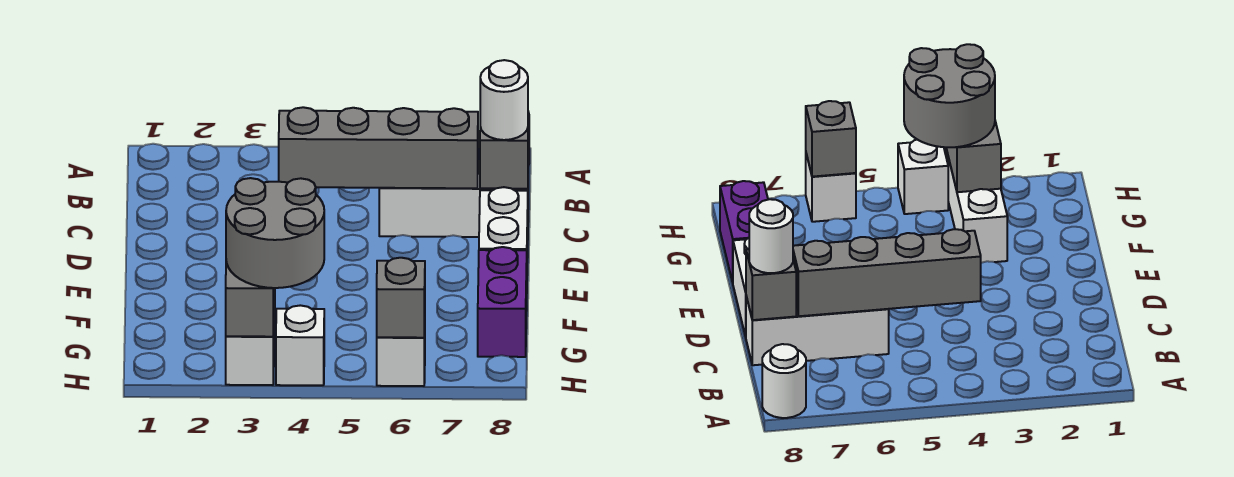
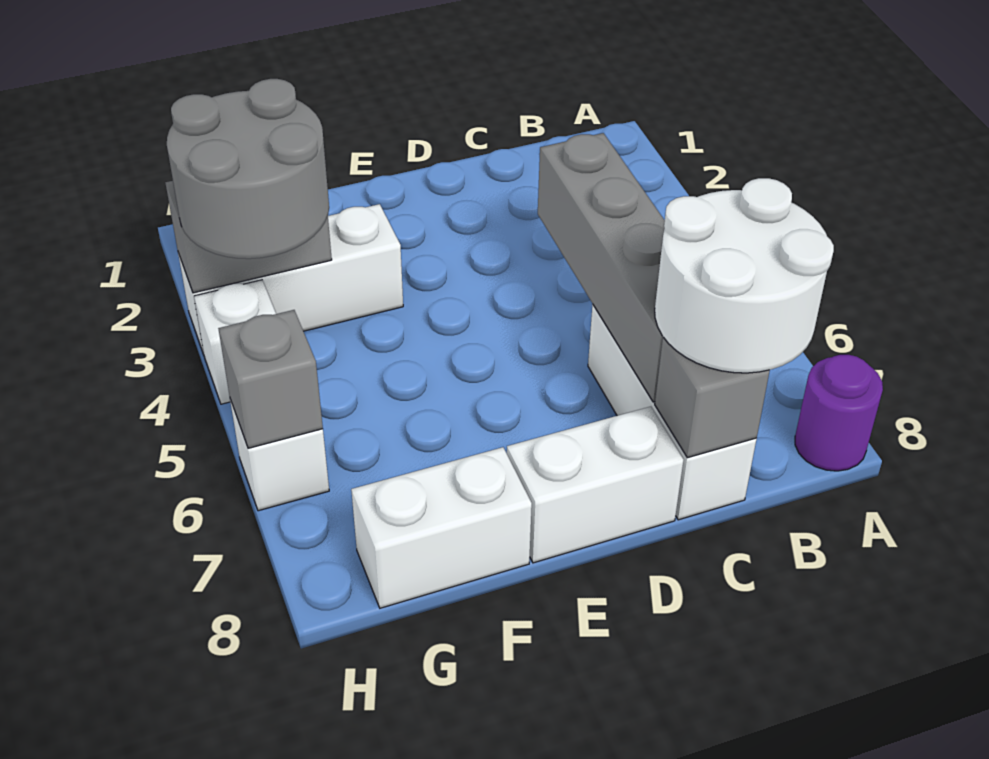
white 1x1 round brick [762,344,806,418] -> purple 1x1 round brick [795,355,883,471]
white 1x1 round brick [480,60,528,140] -> white 2x2 round brick [655,178,834,373]
purple 1x2 brick [478,247,527,357] -> white 1x2 brick [351,447,532,608]

